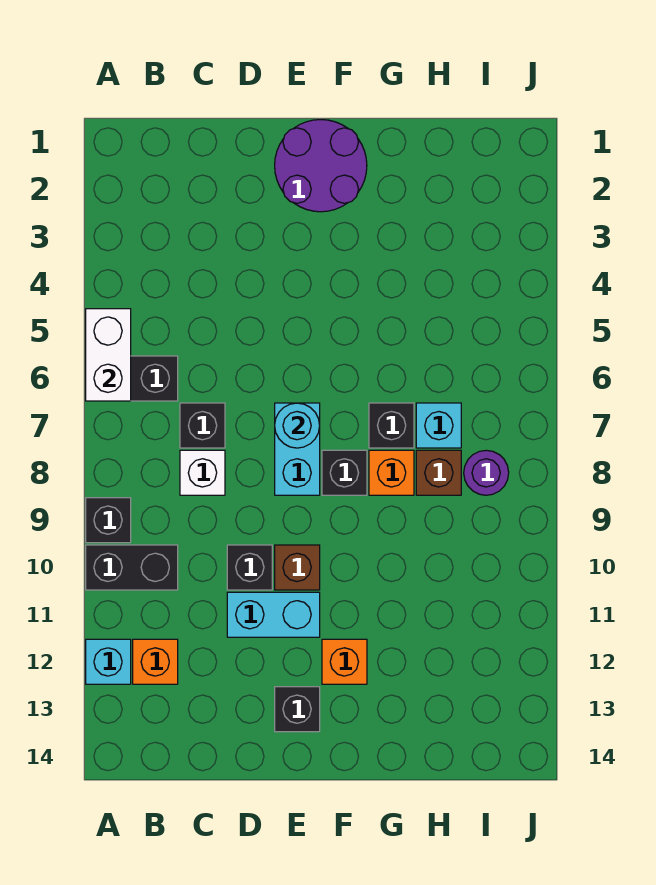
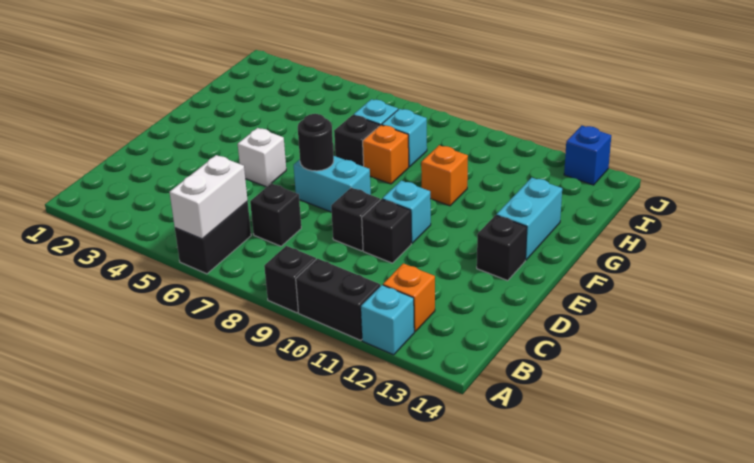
white 1x2 brick [86,309,131,401] -> white 1x2 brick turned to [170,155,248,239]
black 1x2 brick [86,545,178,590] -> black 1x2 brick turned to [296,259,380,340]
white 1x1 brick [180,450,225,495] -> white 1x1 brick moved to [238,128,286,187]
cyan 1x2 brick [227,592,320,637] -> cyan 1x2 brick moved to [496,178,562,260]
purple 2x2 round brick [275,120,367,212] -> none
cyan 1x1 round brick [275,403,320,448] -> black 1x1 round brick [298,114,334,171]
brown 1x1 brick [275,545,320,590] -> cyan 1x1 brick [382,181,431,243]
black 1x1 brick [322,450,367,495] -> black 1x1 brick moved to [331,188,380,251]
orange 1x1 brick [322,639,367,684] -> orange 1x1 brick moved to [421,145,468,206]
brown 1x1 brick [416,450,461,495] -> cyan 1x1 brick [382,109,427,167]
purple 1x1 round brick [464,450,509,495] -> none
none -> blue 1x1 brick [564,126,611,185]

